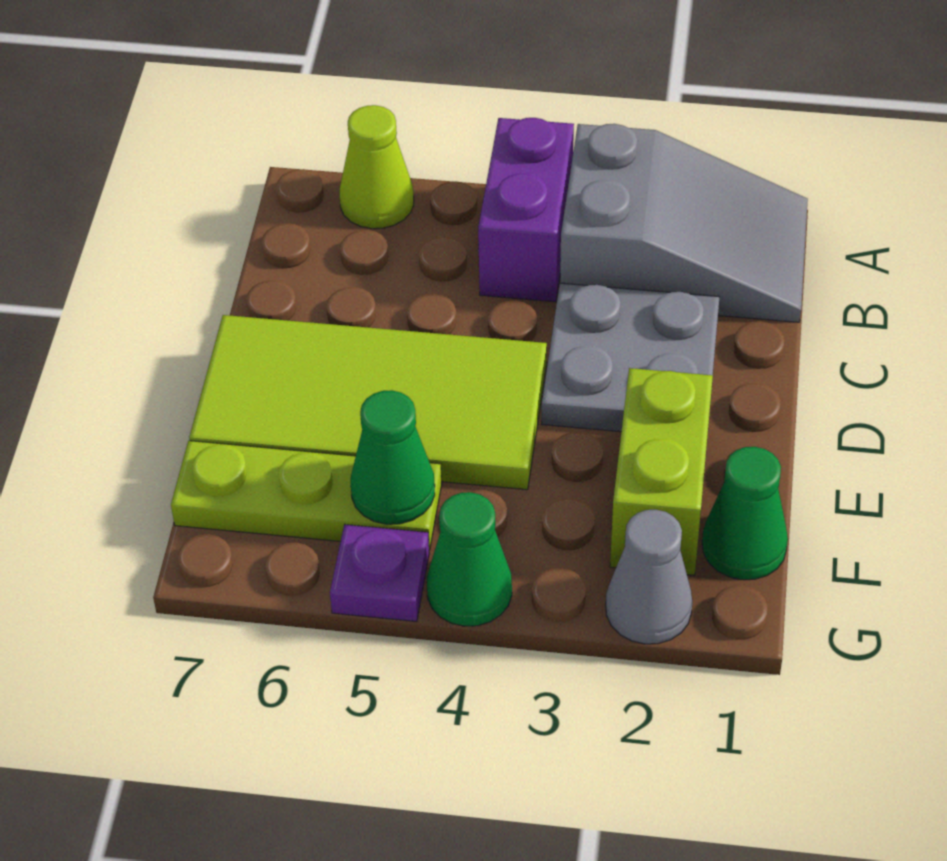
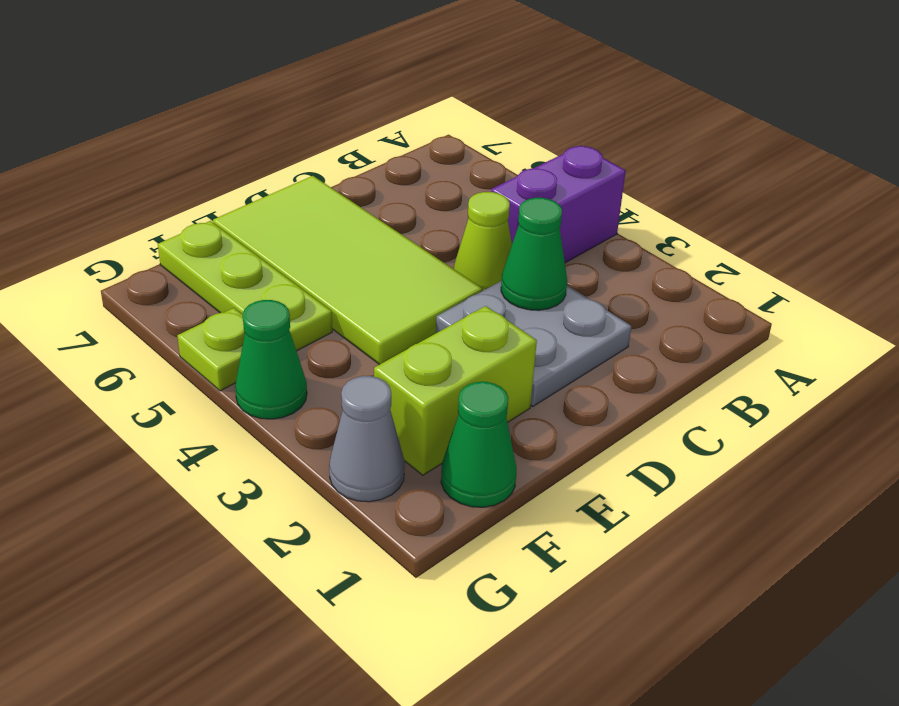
grey 2x3 slope [560,124,808,322] -> none
lime 1x1 cone [340,105,414,229] -> lime 1x1 cone moved to [454,192,512,291]
green 1x1 cone [351,390,435,524] -> green 1x1 cone moved to [501,198,567,310]
purple 1x1 plate [330,524,429,622] -> lime 1x1 plate [177,308,245,391]

